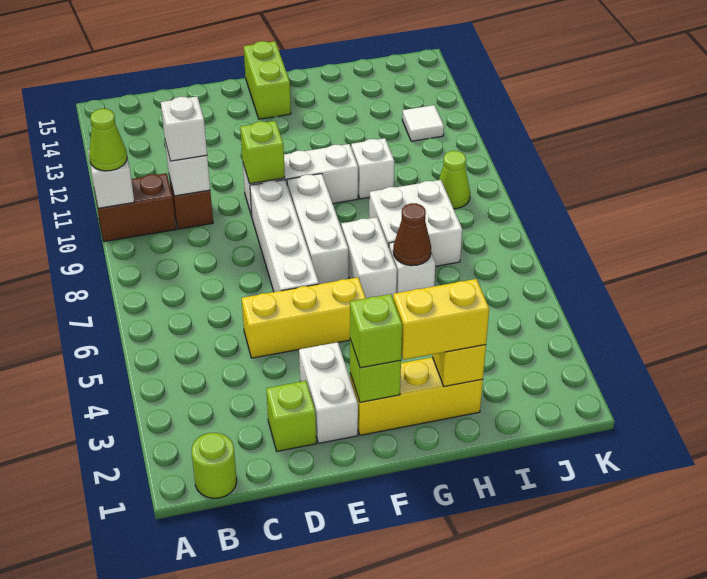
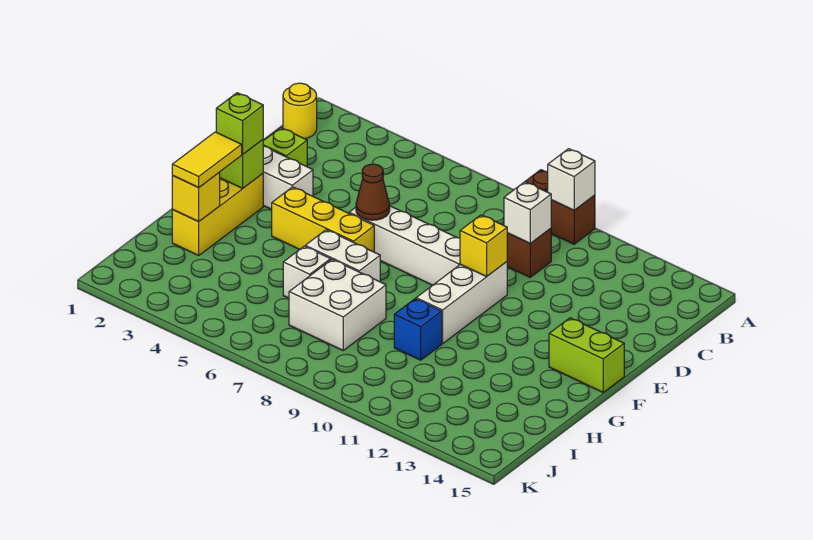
brown 1x2 brick [95,173,176,242] -> brown 1x2 brick turned to [525,170,595,244]
lime 1x1 cone [89,109,127,171] -> none
lime 1x1 round brick [192,433,237,498] -> yellow 1x1 round brick [283,83,317,139]
white 1x1 brick [161,96,207,161] -> none
yellow 1x3 brick [242,277,366,358] -> yellow 1x3 brick turned to [272,187,374,252]
lime 1x1 brick [240,121,285,184] -> yellow 1x1 brick [460,215,507,277]
white 1x3 brick [287,174,349,284] -> none
yellow 1x2 brick [393,279,489,360] -> yellow 1x2 tile [172,132,242,188]
brown 1x1 cone [393,203,431,266] -> brown 1x1 cone moved to [356,164,390,220]
white 1x1 brick [351,138,394,199] -> blue 1x1 brick [394,299,442,360]
lime 1x1 cone [439,151,470,209] -> none
white 1x1 tile [402,105,444,141] -> none

